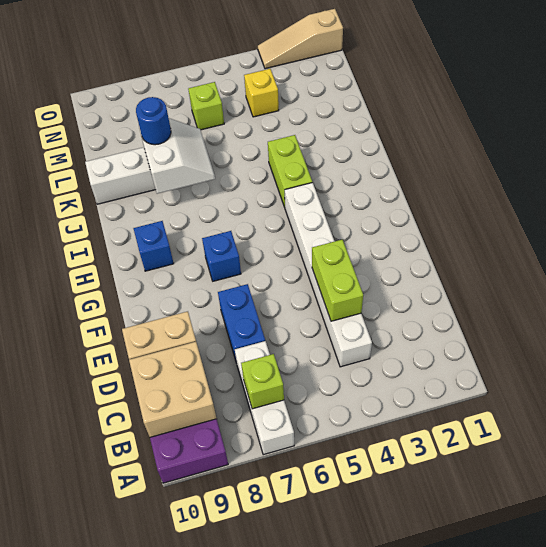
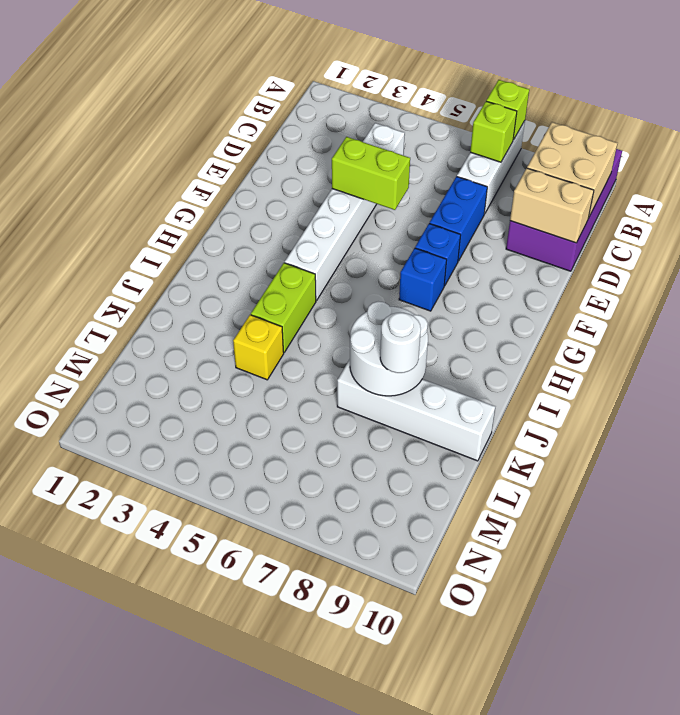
lime 1x2 brick [312,240,363,321] -> lime 1x2 brick turned to [332,137,410,210]
blue 1x1 brick [133,221,174,271] -> blue 1x1 brick moved to [415,224,461,286]
white 2x2 slope [139,118,215,194] -> white 2x2 round brick [350,302,428,396]
blue 1x1 round brick [136,97,171,145] -> white 1x1 round brick [380,313,421,373]
yellow 1x1 brick [244,69,279,117] -> yellow 1x1 brick moved to [233,315,284,380]
lime 1x1 brick [188,82,224,130] -> lime 1x1 brick moved to [486,80,529,140]
tan 1x3 slope [258,9,343,69] -> none

